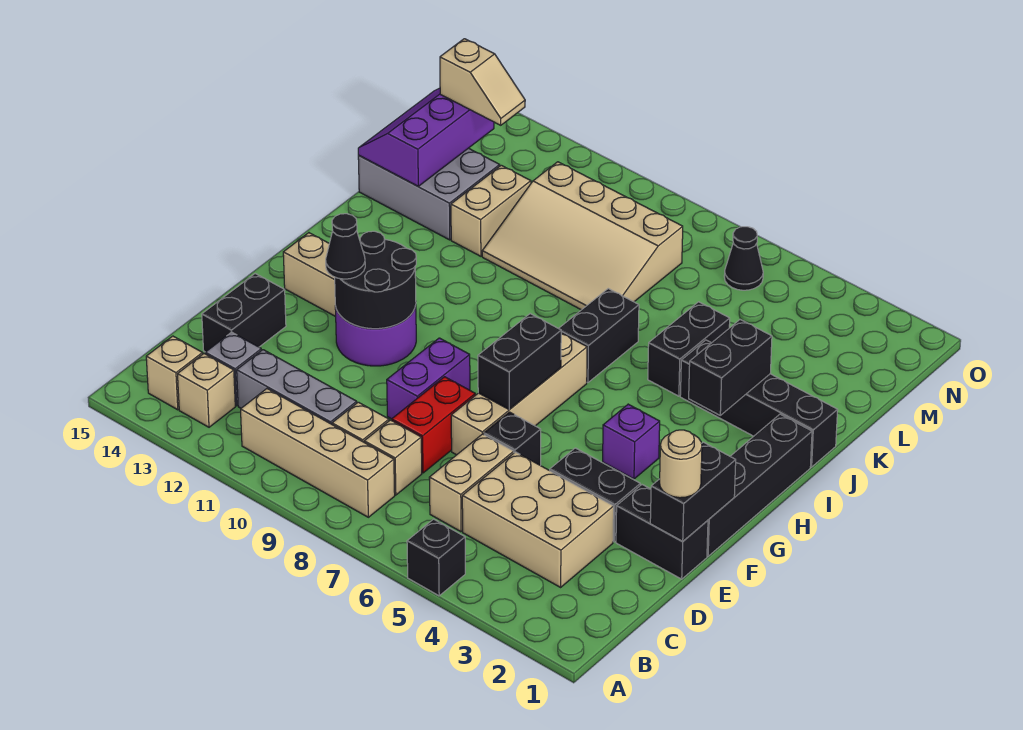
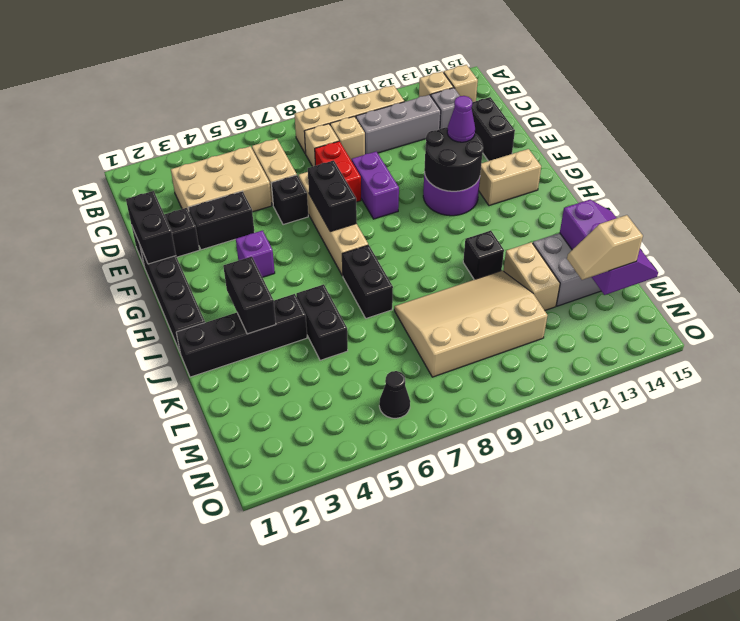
black 1x1 brick [407,519,465,596] -> black 1x1 brick moved to [463,230,504,280]
tan 1x1 round brick [660,430,702,498] -> none
black 1x1 cone [326,214,365,279] -> purple 1x1 cone [447,96,475,142]

